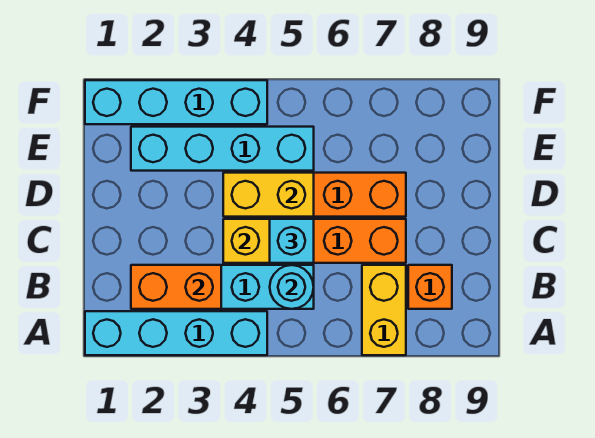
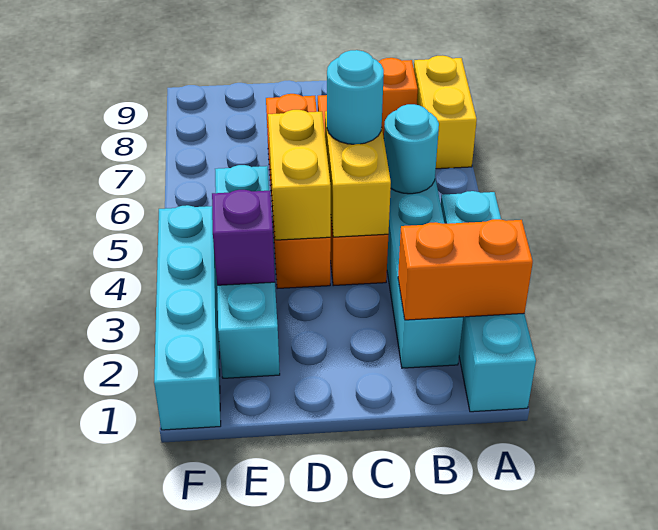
yellow 1x2 brick [362,265,406,355] -> yellow 1x2 brick turned to [414,56,477,169]
orange 1x2 brick [131,265,221,309] -> orange 1x2 brick turned to [398,219,533,320]
cyan 1x1 brick [270,219,314,263] -> cyan 1x1 round brick [327,50,384,144]
none -> purple 1x1 brick [212,190,275,285]

